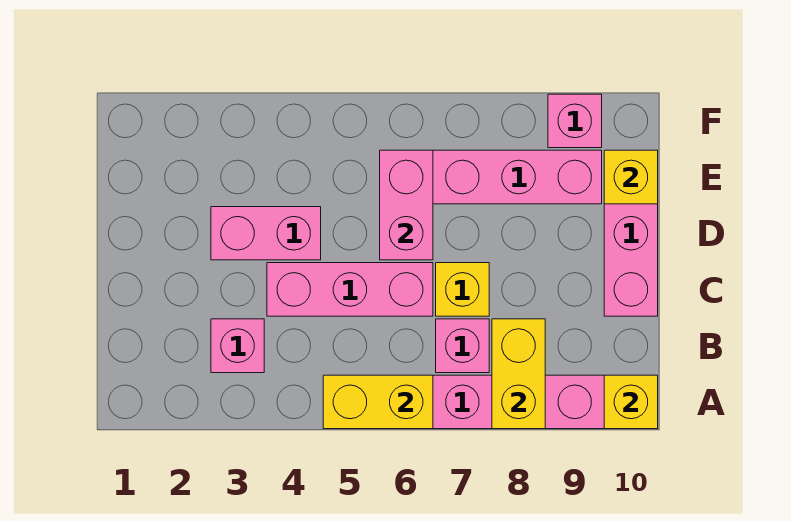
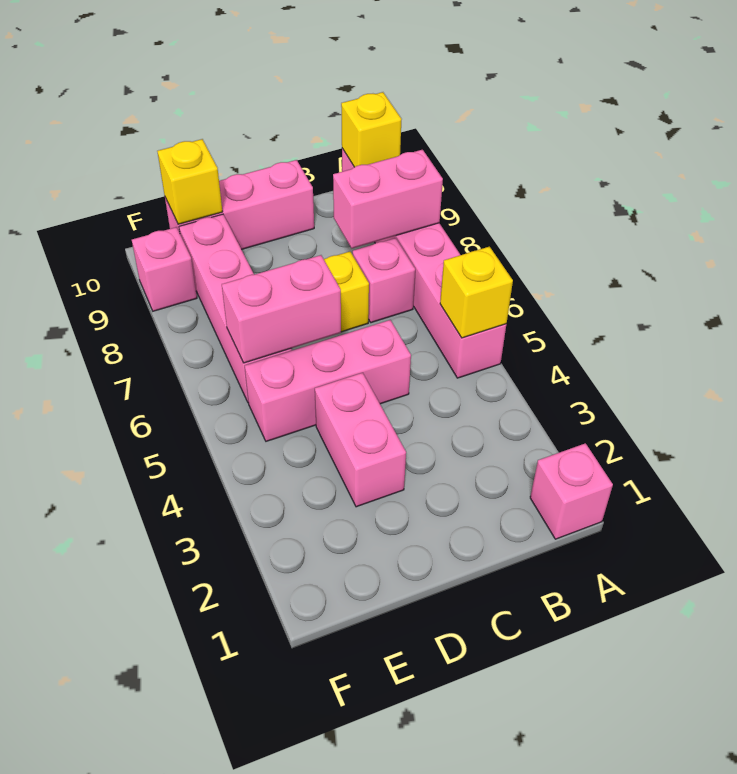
yellow 1x2 brick [323,375,433,429] -> yellow 1x1 brick [440,247,513,338]
yellow 1x2 brick [492,319,545,429] -> pink 1x2 brick [333,150,443,248]
pink 1x1 brick [211,319,264,373] -> pink 1x1 brick moved to [530,443,613,539]
pink 1x3 brick [267,263,433,316] -> pink 1x3 brick turned to [245,320,411,441]

